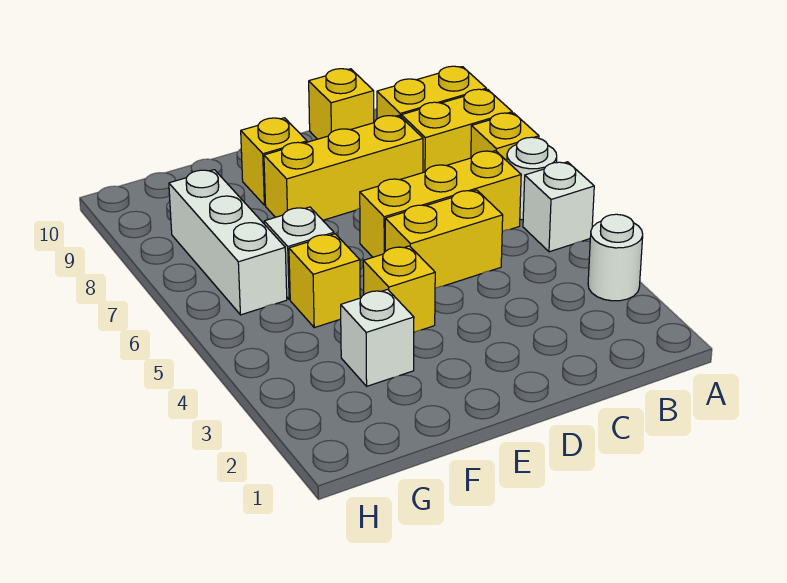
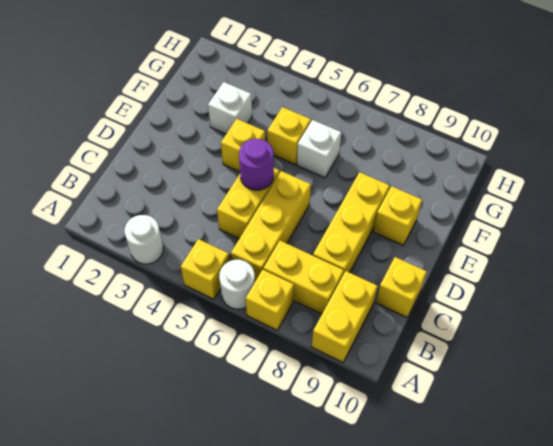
white 1x1 brick [523,162,594,252] -> yellow 1x1 brick [181,239,229,299]
yellow 1x2 brick [401,89,512,172] -> yellow 1x2 brick turned to [263,241,344,314]
none -> purple 1x1 round brick [239,139,274,190]
white 1x3 brick [169,170,287,315] -> none

